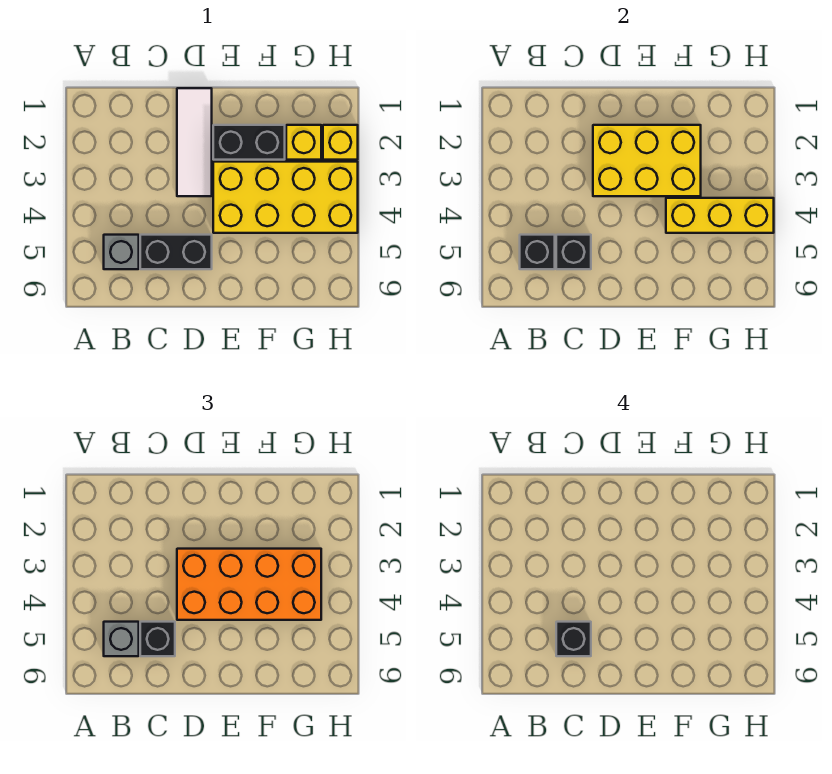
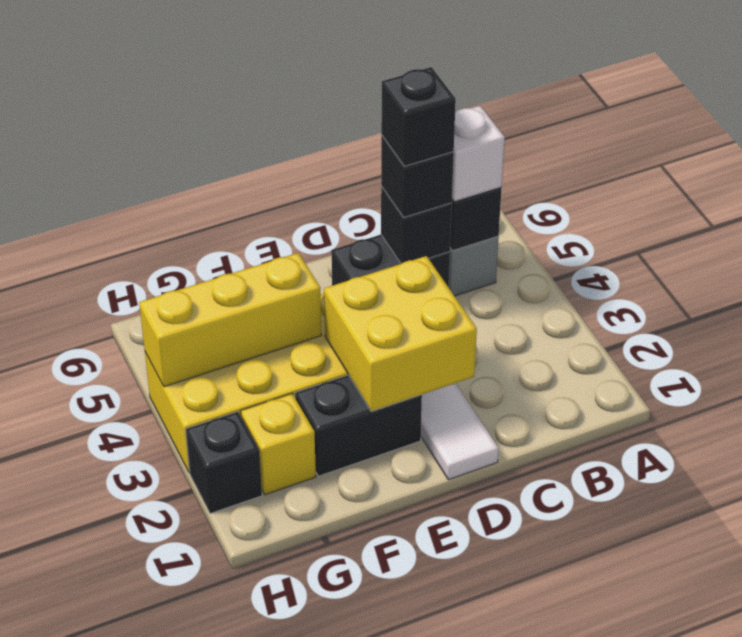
grey 1x1 brick [104,622,139,656] -> white 1x1 brick [452,106,505,202]
yellow 2x3 brick [593,125,701,196] -> yellow 2x2 brick [324,256,477,411]
orange 2x4 brick [177,549,321,620] -> none
yellow 1x1 brick [323,125,358,160] -> black 1x1 brick [186,412,262,514]

